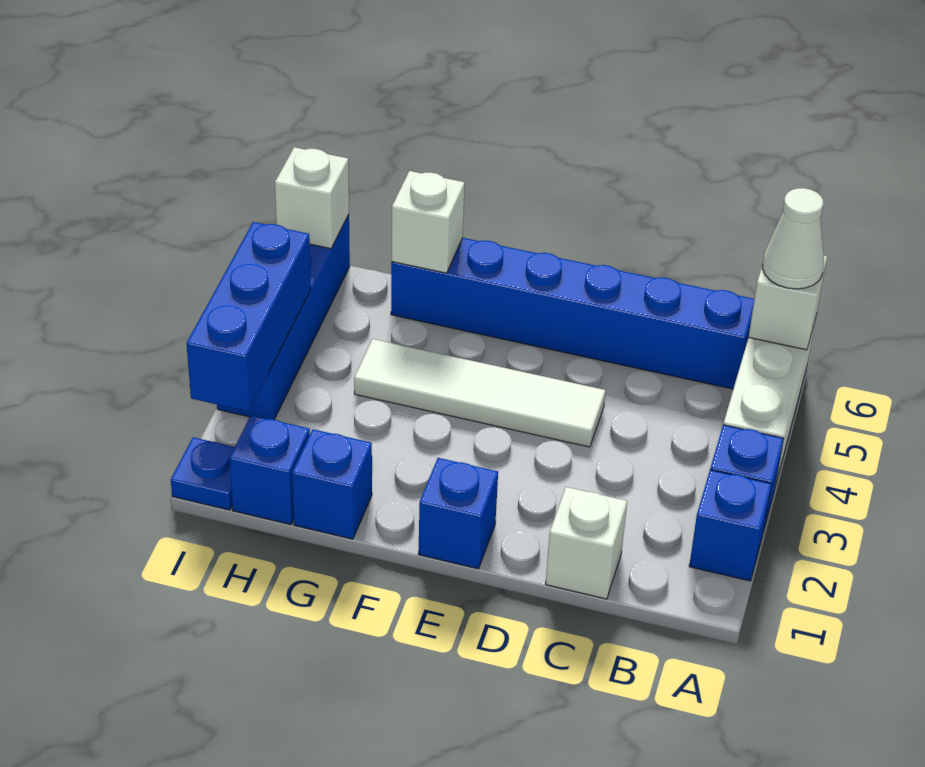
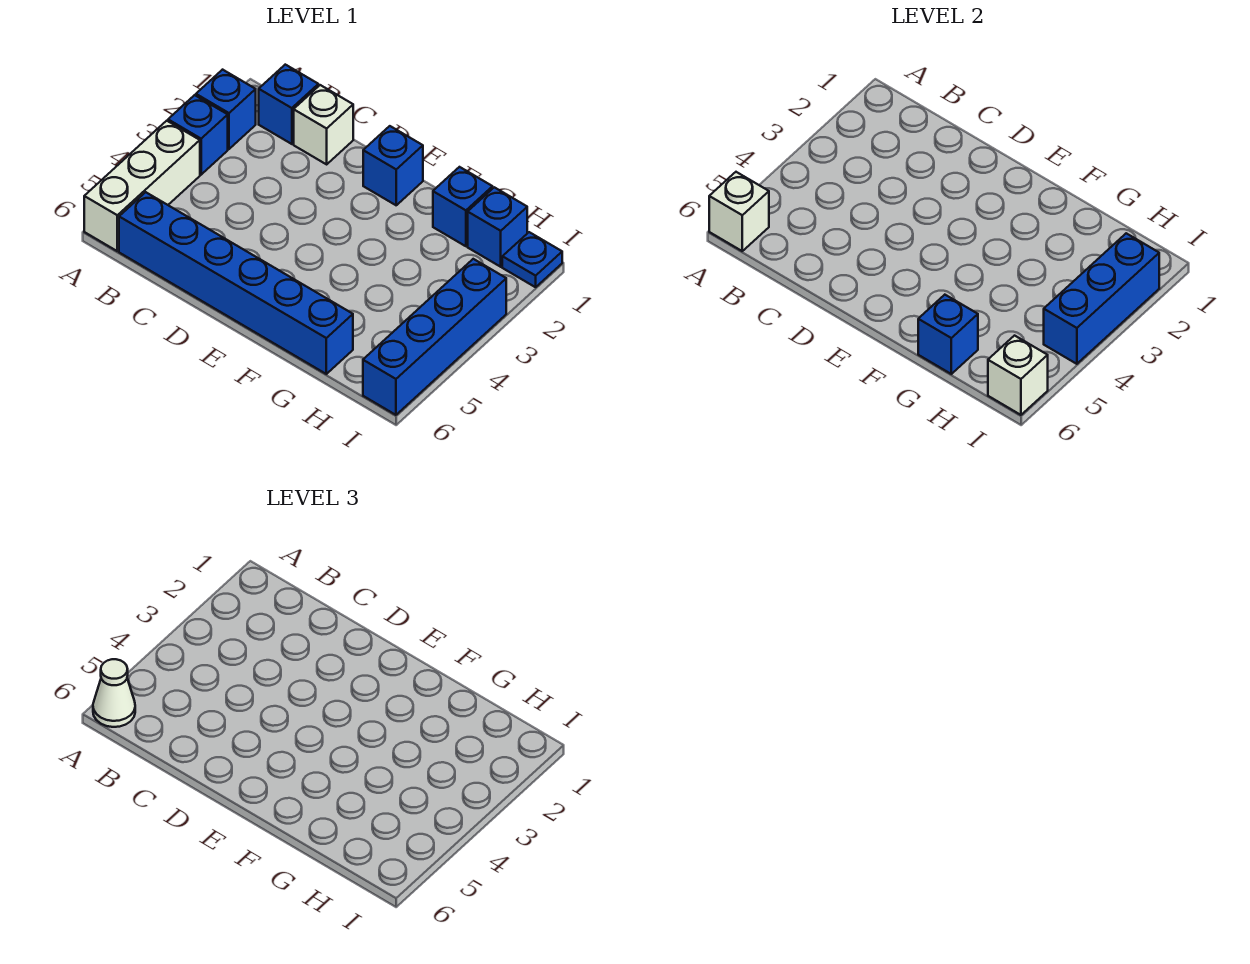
none -> blue 1x1 brick [259,65,318,144]
white 1x4 tile [354,339,606,447] -> none
white 1x1 brick [391,171,465,273] -> blue 1x1 brick [918,295,978,374]

